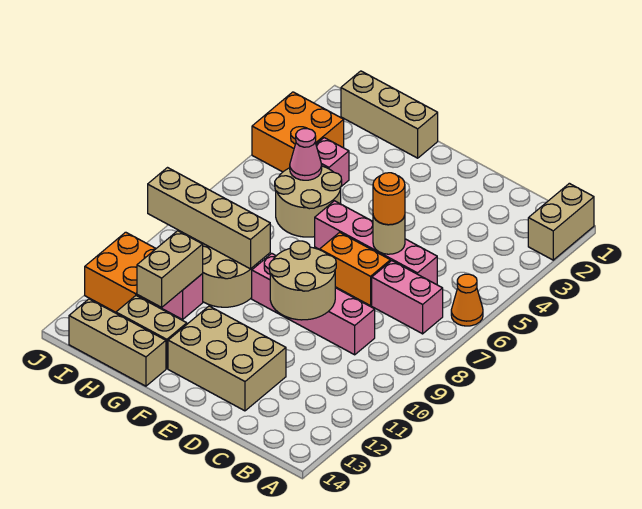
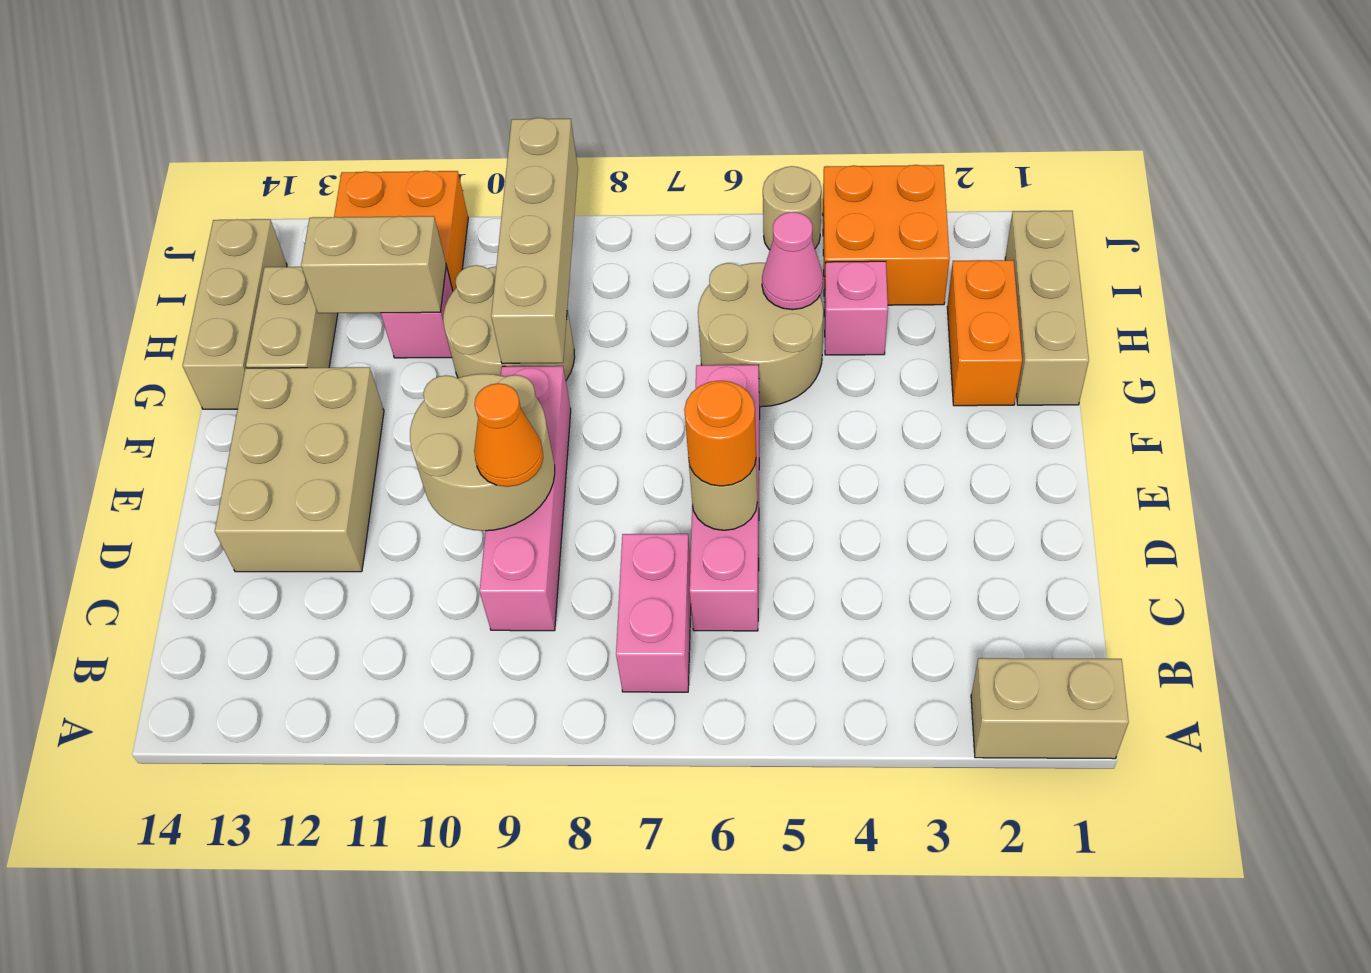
orange 1x1 cone [451,274,483,326] -> orange 1x1 cone moved to [474,383,543,487]
orange 1x2 brick [319,232,390,306] -> orange 1x2 brick moved to [947,260,1022,406]
none -> tan 1x1 round brick [763,166,821,250]

